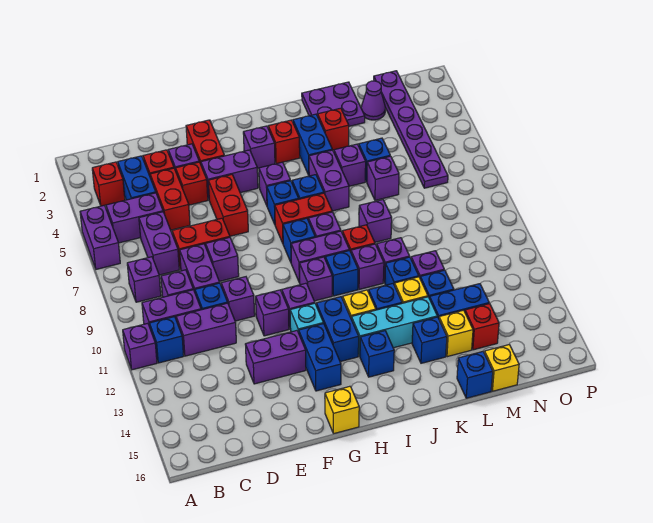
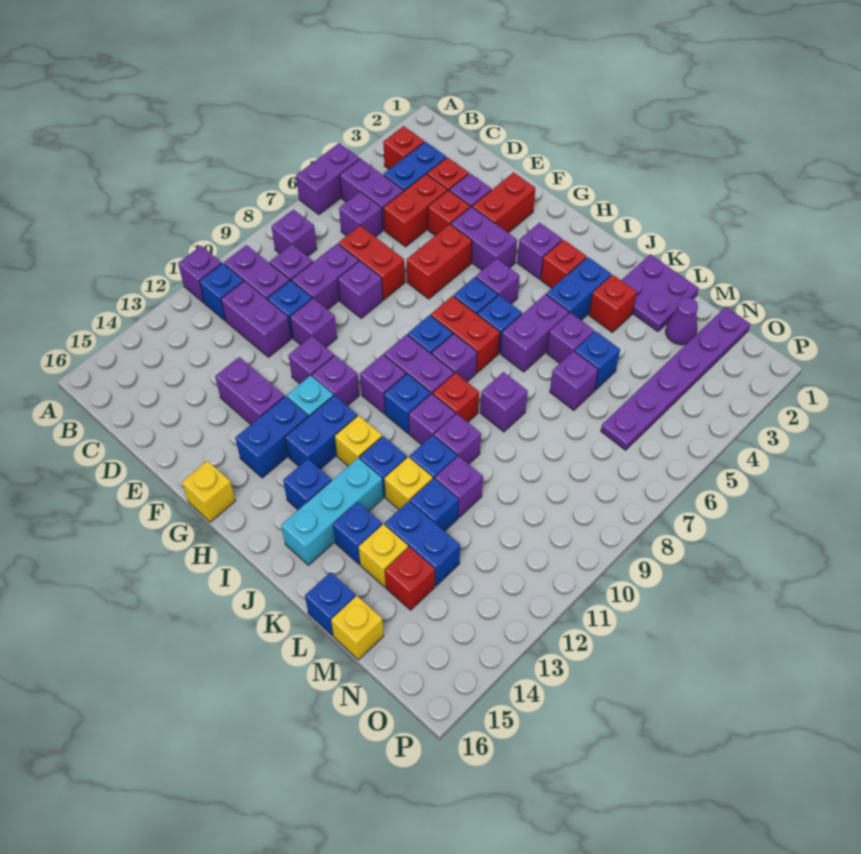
purple 1x2 brick [139,212,179,275] -> purple 1x1 brick [339,192,383,237]
cyan 1x3 brick [351,297,437,356] -> cyan 1x3 brick turned to [281,458,383,565]

